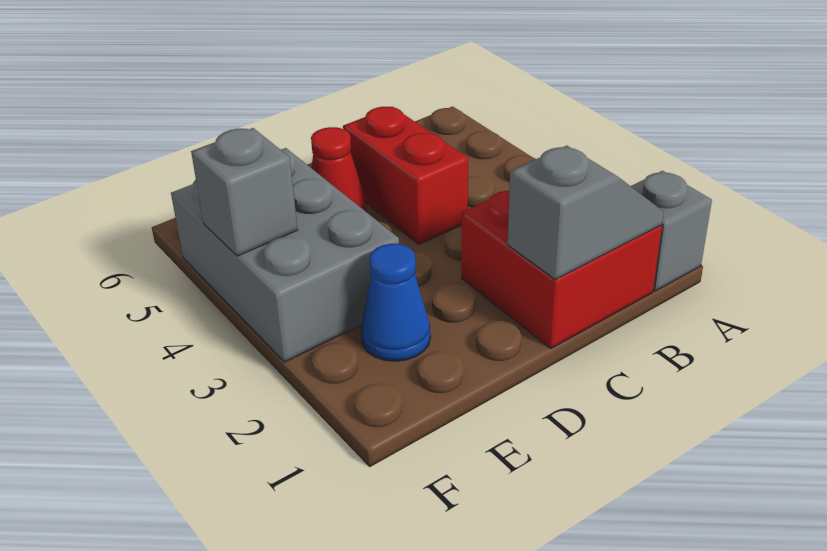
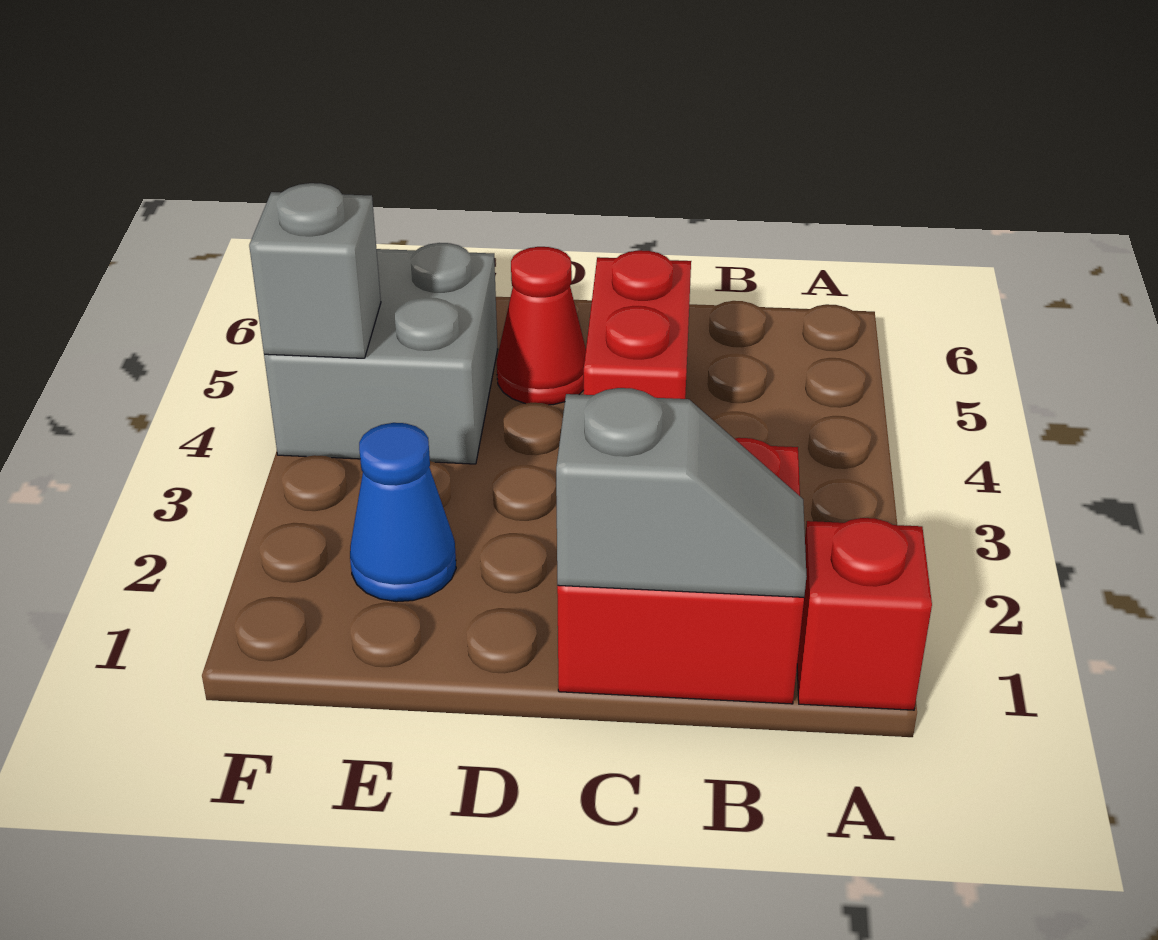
grey 1x1 brick [631,171,712,291] -> red 1x1 brick [797,518,932,710]
grey 2x3 brick [171,148,399,362] -> grey 2x2 brick [264,243,498,464]

